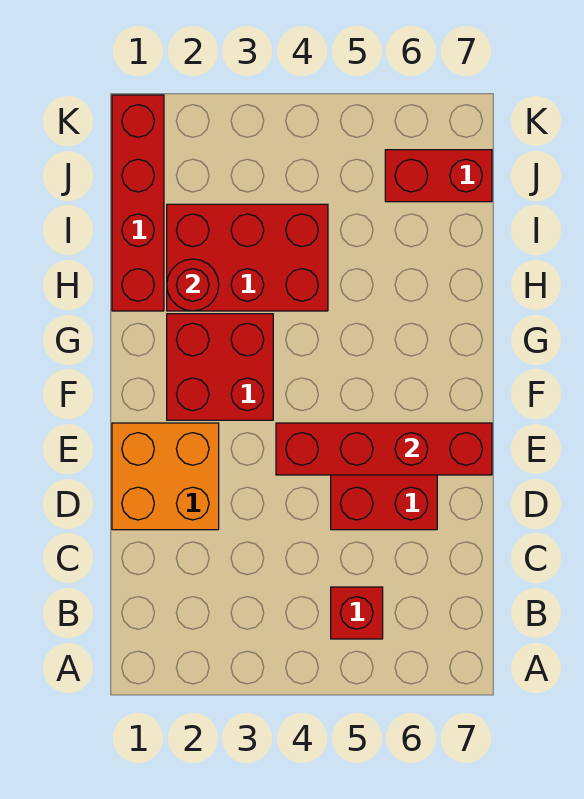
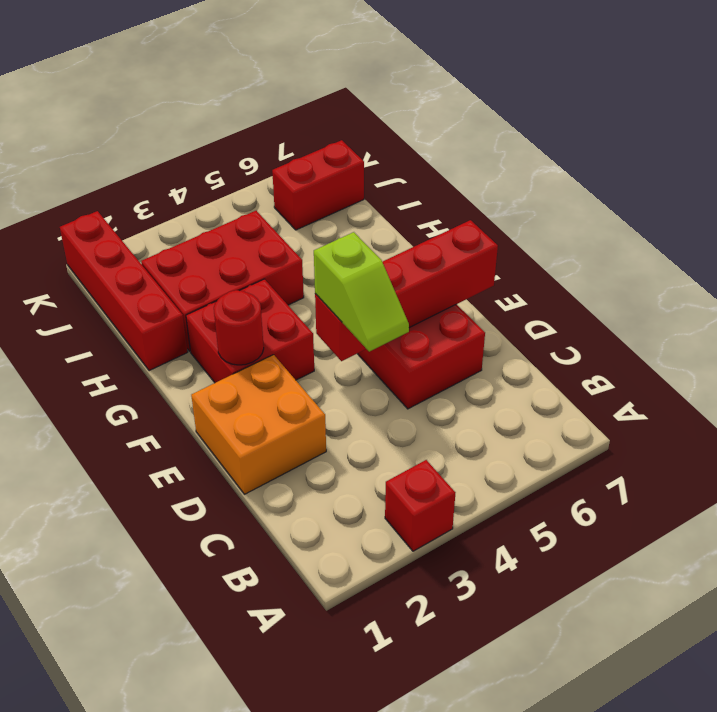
red 1x1 brick [331,587,383,639] -> red 1x1 brick moved to [385,460,455,551]
none -> lime 1x2 slope [314,232,409,352]
red 1x1 round brick [167,259,219,311] -> red 1x1 round brick moved to [214,290,264,365]

